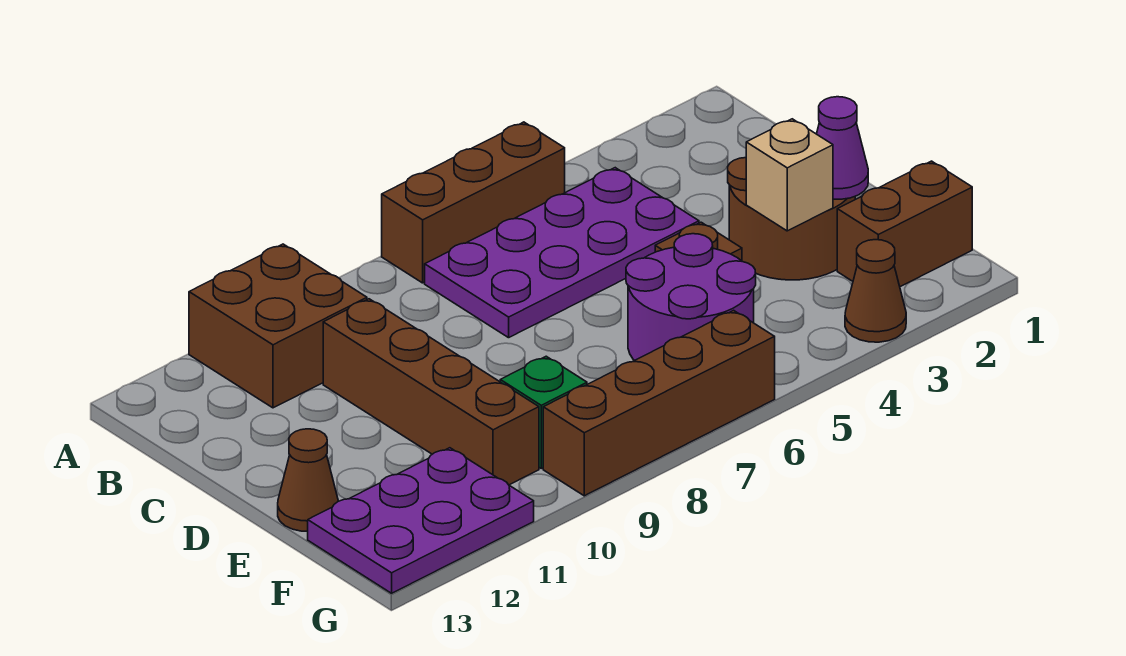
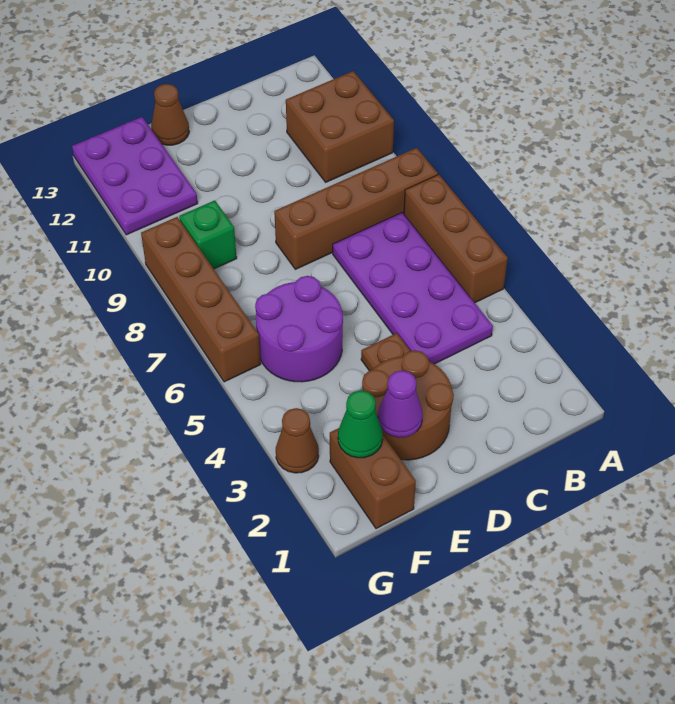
brown 1x4 brick [323,299,539,485] -> brown 1x4 brick moved to [274,148,438,269]
tan 1x1 brick [746,119,833,231] -> none
none -> green 1x1 cone [338,391,383,458]

